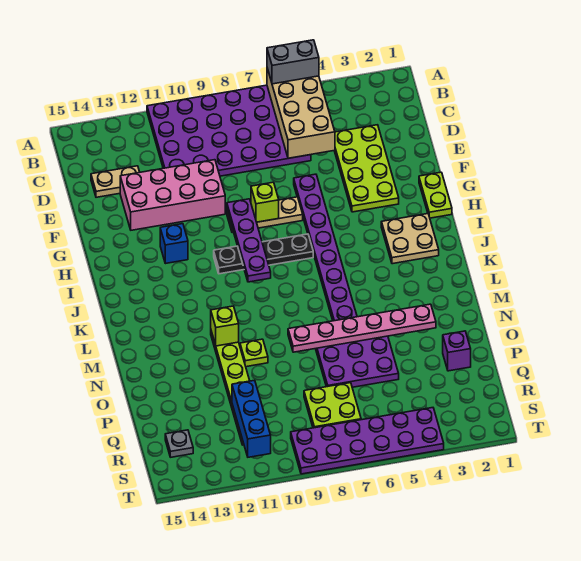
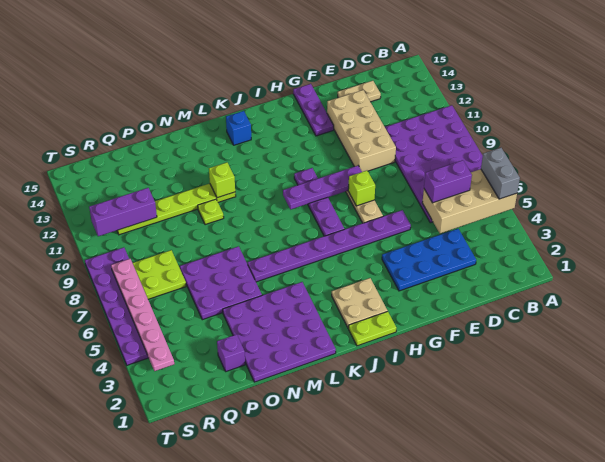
none -> purple 1x2 brick [424,160,472,203]
lime 2x4 plate [334,125,399,212] -> blue 2x4 plate [382,229,476,291]
tan 1x2 plate [91,166,140,197] -> tan 1x2 plate turned to [338,81,381,102]
pink 2x4 brick [120,160,225,230] -> tan 2x4 brick [327,90,396,172]
lime 1x2 plate [419,172,452,218] -> lime 1x2 plate moved to [348,311,396,346]
none -> purple 1x3 plate [293,84,334,136]
blue 1x1 brick [160,224,188,264] -> blue 1x1 brick moved to [226,111,251,145]
black 1x4 plate [214,234,313,274] -> purple 1x4 plate [294,168,344,236]
none -> purple 4x4 plate [223,282,336,382]
pink 1x6 plate [288,304,436,352] -> pink 1x6 plate moved to [111,259,174,371]
blue 1x3 brick [232,380,271,457] -> purple 1x3 brick [89,188,157,236]
grey 1x1 plate [165,430,193,457] -> none

